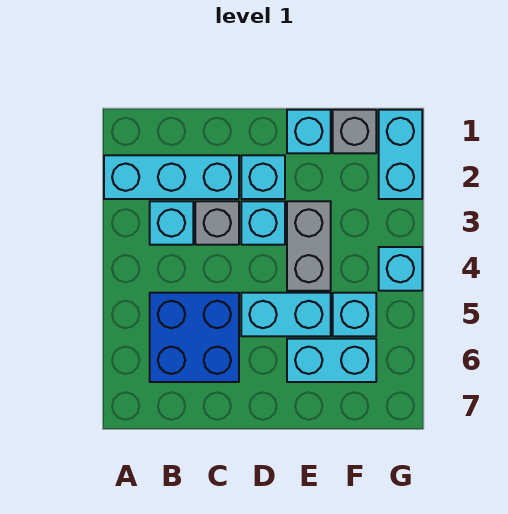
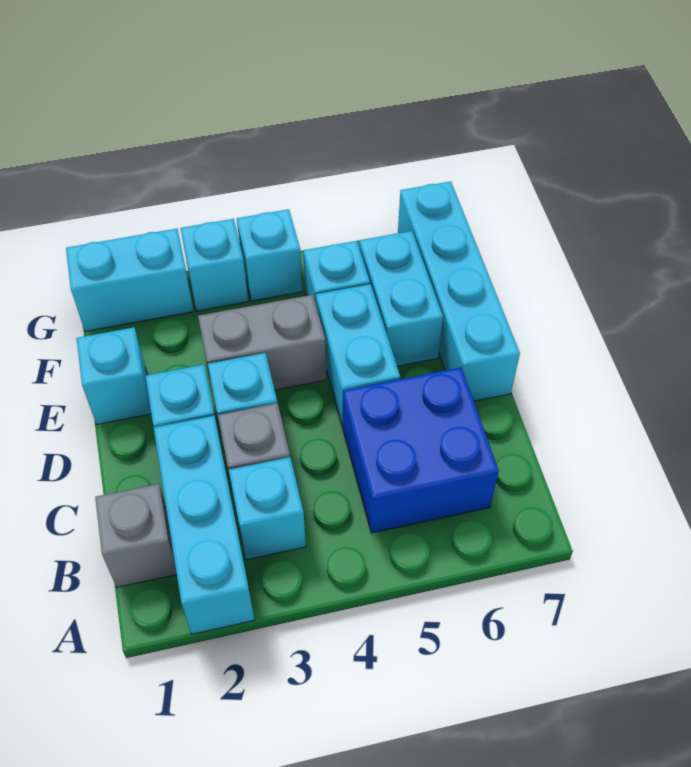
none -> cyan 1x4 brick [398,181,520,401]
grey 1x1 brick [333,110,376,153] -> grey 1x1 brick moved to [95,484,177,587]
none -> cyan 1x1 brick [180,219,248,311]

